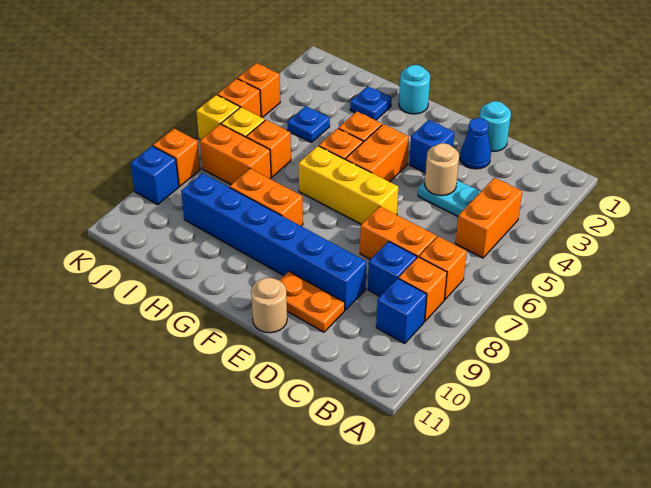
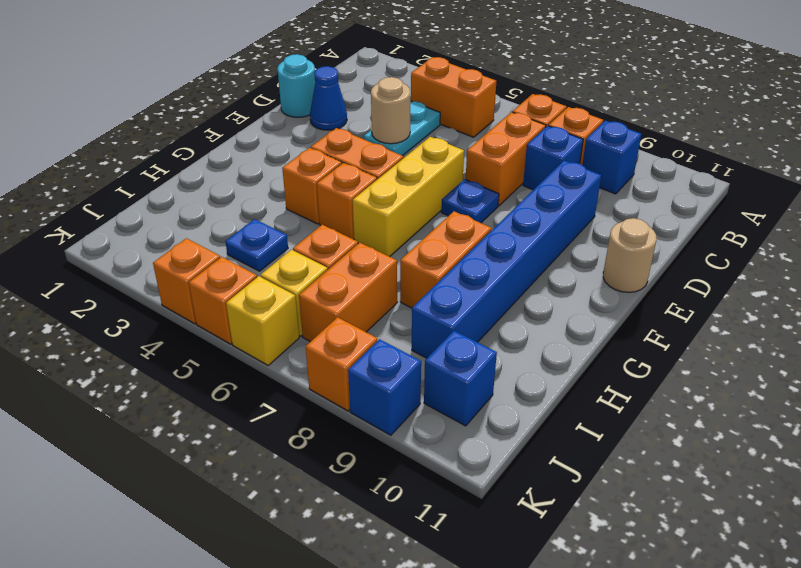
orange 1x2 plate [280,271,345,332] -> none
blue 1x1 brick [409,120,454,173] -> blue 1x1 brick moved to [424,331,497,426]
cyan 1x1 round brick [399,65,430,114] -> none
blue 1x1 plate [350,86,391,120] -> blue 1x1 plate moved to [441,179,499,223]

